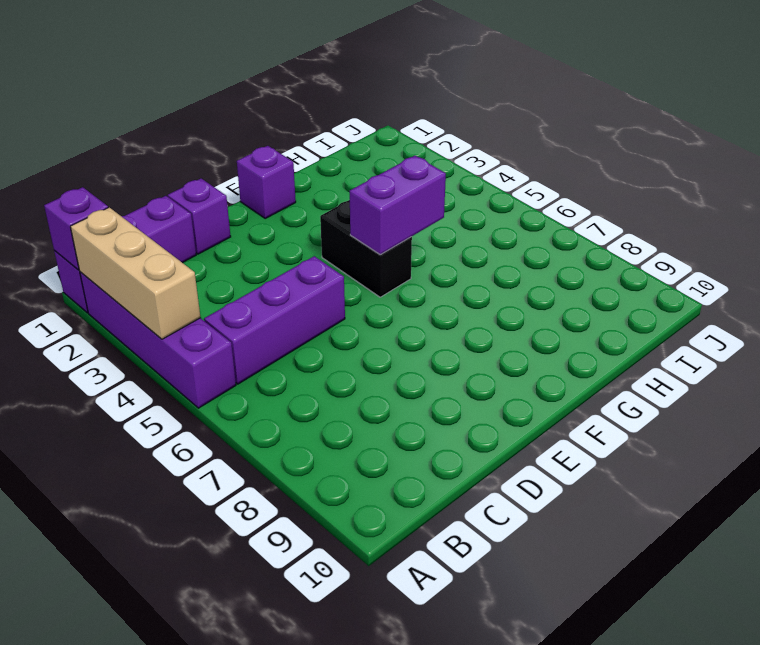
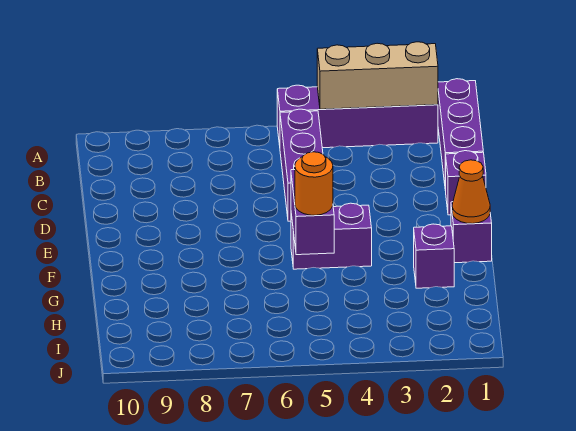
purple 1x1 brick [44,187,108,270] -> purple 1x1 brick moved to [414,224,454,288]
none -> orange 1x1 cone [452,160,490,224]
black 1x2 brick [320,200,412,297] -> purple 1x2 brick [291,203,372,269]
none -> orange 1x1 round brick [295,152,333,215]

